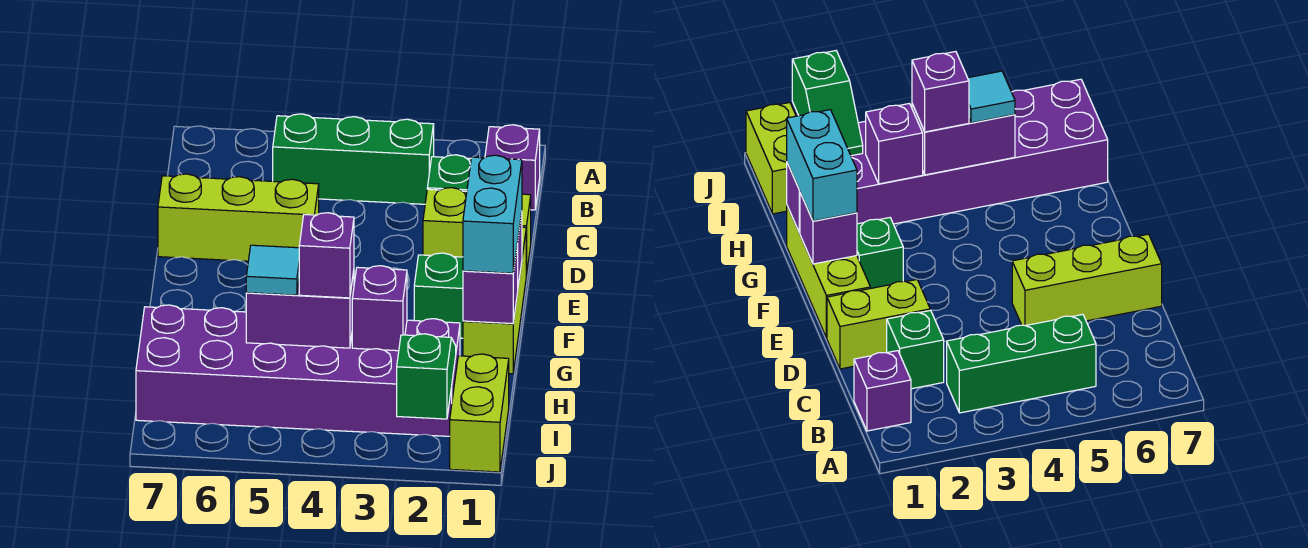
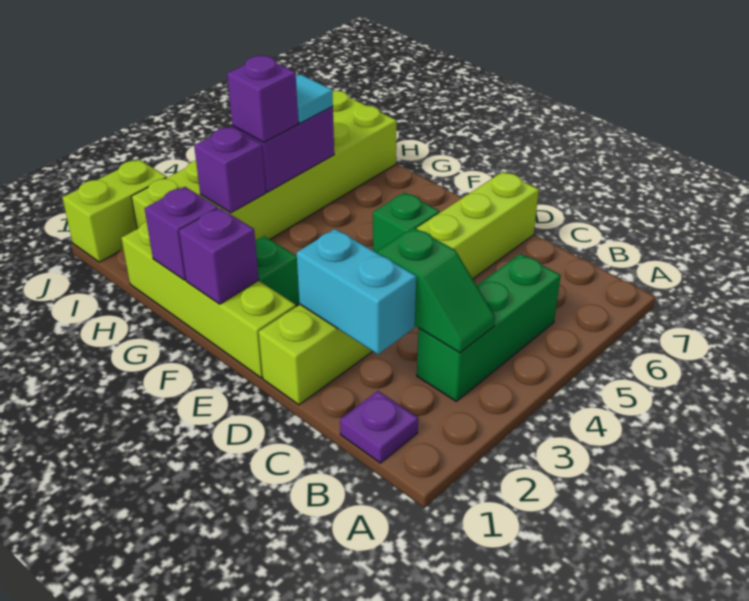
purple 1x1 brick [485,125,540,210] -> purple 1x1 plate [340,391,418,463]
green 1x1 brick [427,155,471,191] -> green 1x1 brick moved to [373,193,439,253]
lime 1x3 brick [463,227,526,374] -> lime 1x4 brick [121,221,296,378]
cyan 1x2 brick [463,155,522,273] -> cyan 1x2 brick moved to [297,229,416,354]
purple 2x6 brick [136,305,460,436] -> lime 2x6 brick [131,91,397,240]
lime 1x2 brick [450,354,509,472] -> lime 1x2 brick turned to [62,159,167,262]
green 1x2 slope [397,334,456,419] -> green 1x2 slope moved to [377,227,495,353]

